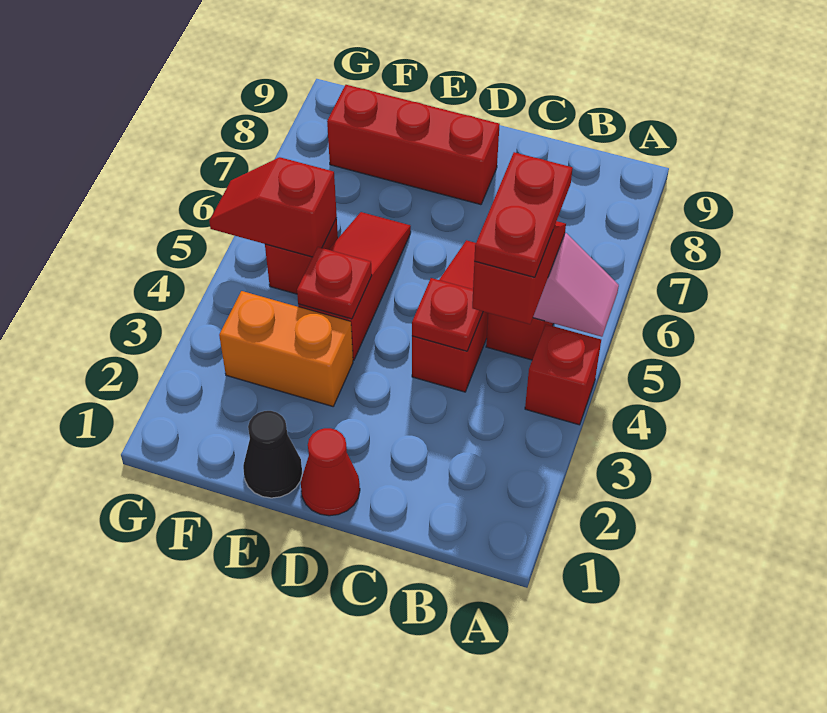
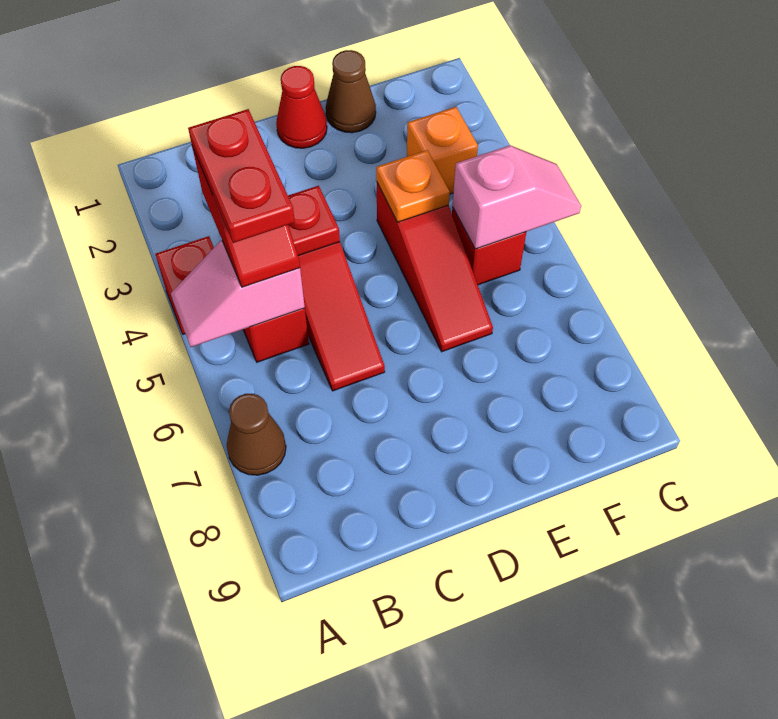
none -> brown 1x1 cone [227,394,286,475]
red 1x3 brick [327,85,500,205] -> none
black 1x1 cone [243,411,302,498] -> brown 1x1 cone [326,50,376,133]
orange 1x2 brick [219,291,353,406] -> orange 1x1 brick [407,107,478,194]
red 1x1 plate [297,247,372,319] -> orange 1x1 plate [376,150,450,222]
red 1x2 slope [209,157,337,257] -> pink 1x2 slope [453,145,581,249]

